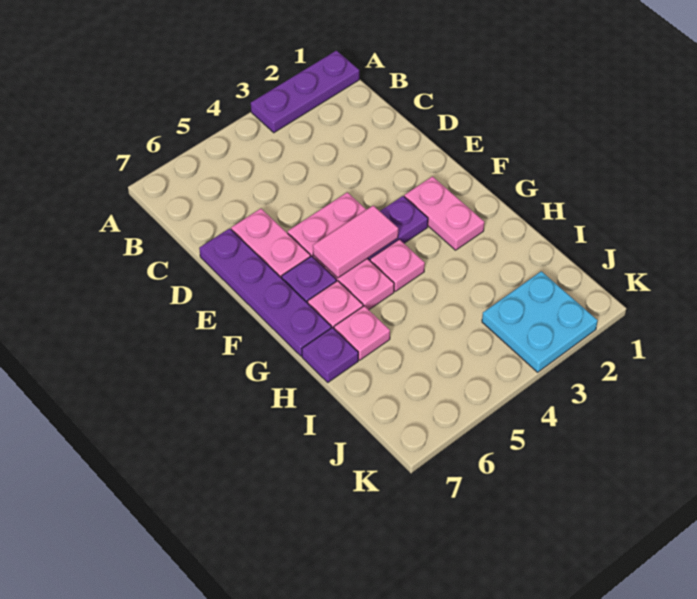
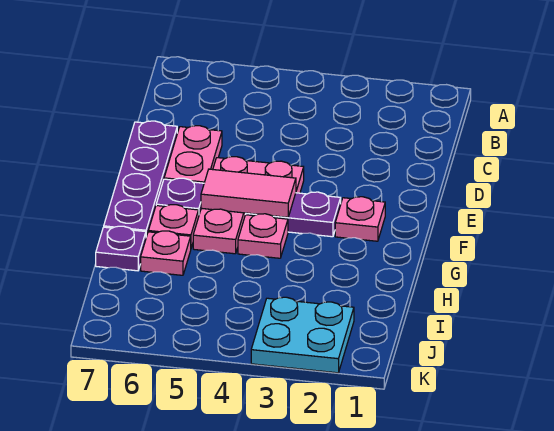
purple 1x3 plate [251,51,359,133] -> none
pink 1x2 plate [404,176,484,250] -> pink 1x1 plate [335,197,385,241]

